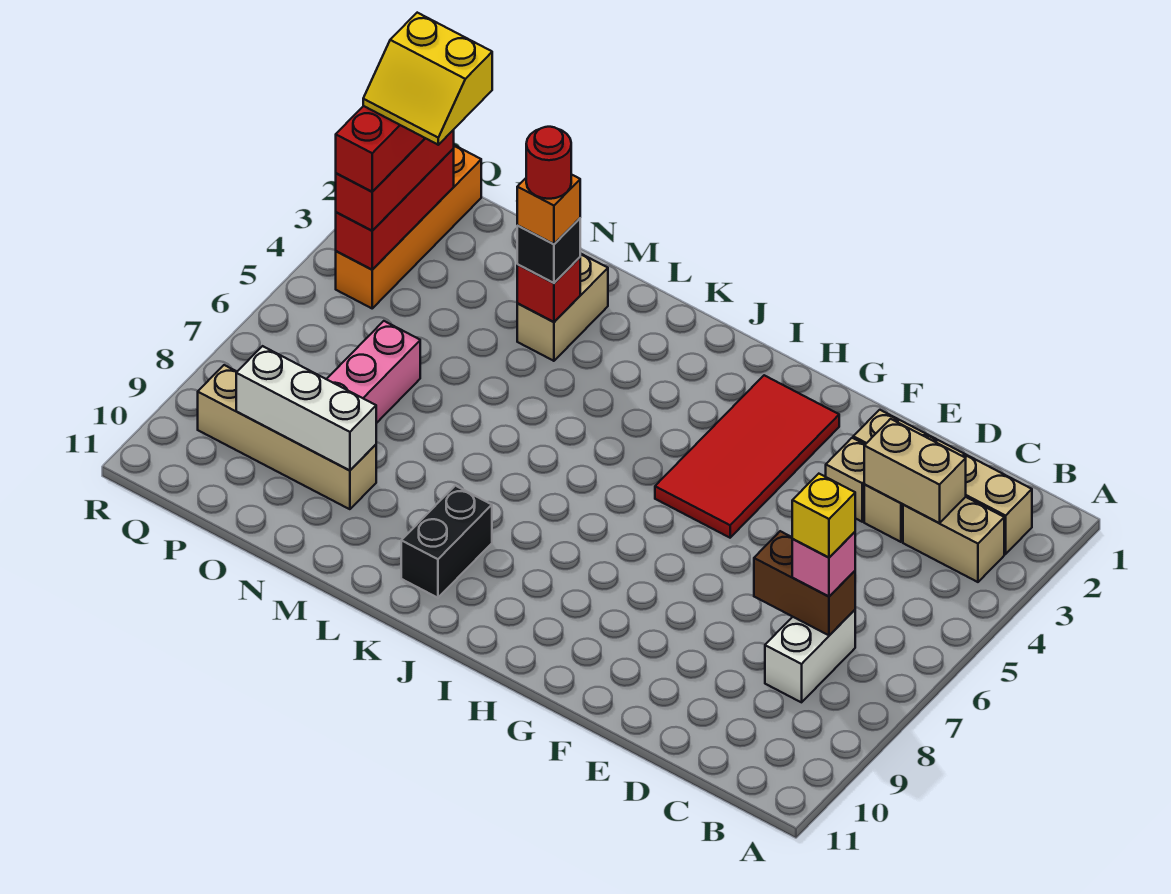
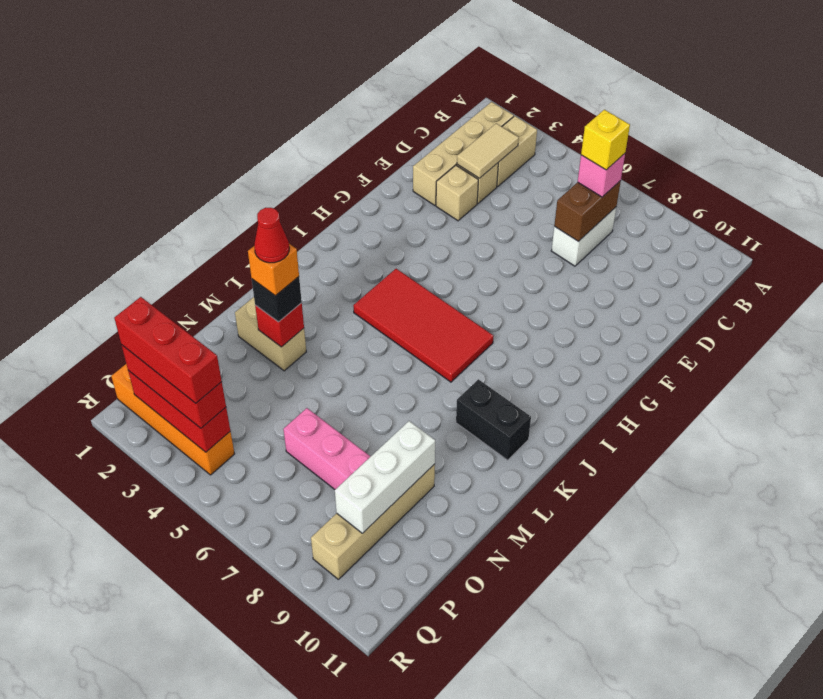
tan 1x2 brick [864,419,966,523] -> tan 1x2 tile [457,123,519,178]
white 1x2 brick [765,610,855,702] -> white 1x2 brick turned to [551,207,616,266]
red 2x4 tile [655,375,839,538] -> red 2x4 tile moved to [353,269,493,382]
red 1x1 round brick [526,127,571,199] -> red 1x1 cone [254,208,289,263]
yellow 2x2 slope [363,13,492,145] -> none

